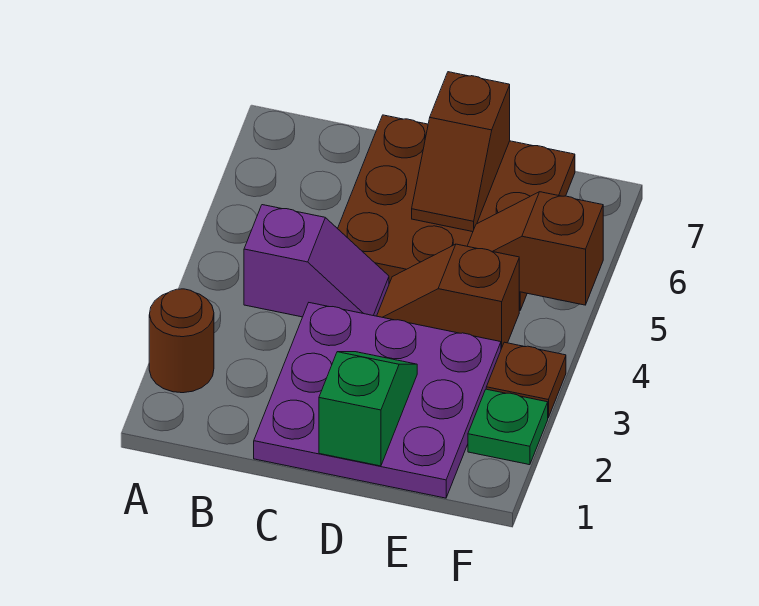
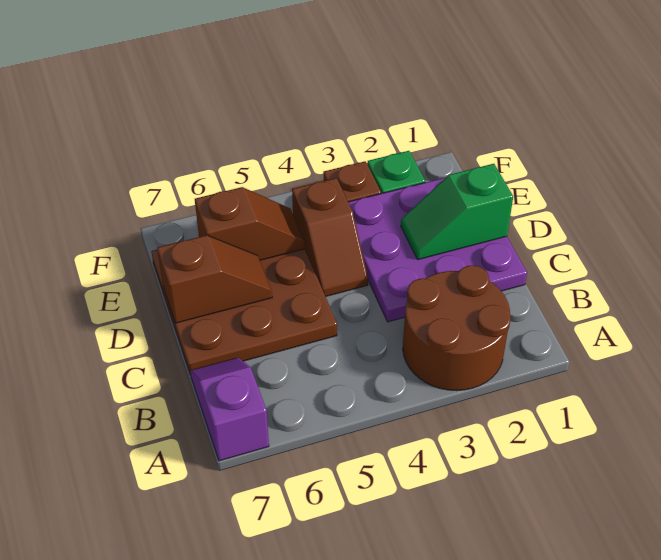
brown 1x1 round brick [149,289,214,393] -> brown 2x2 round brick [403,265,510,391]
purple 1x2 slope [244,205,389,317] -> purple 1x2 slope moved to [190,358,269,461]
brown 1x2 slope [468,192,603,305] -> brown 1x2 slope turned to [195,187,305,260]

